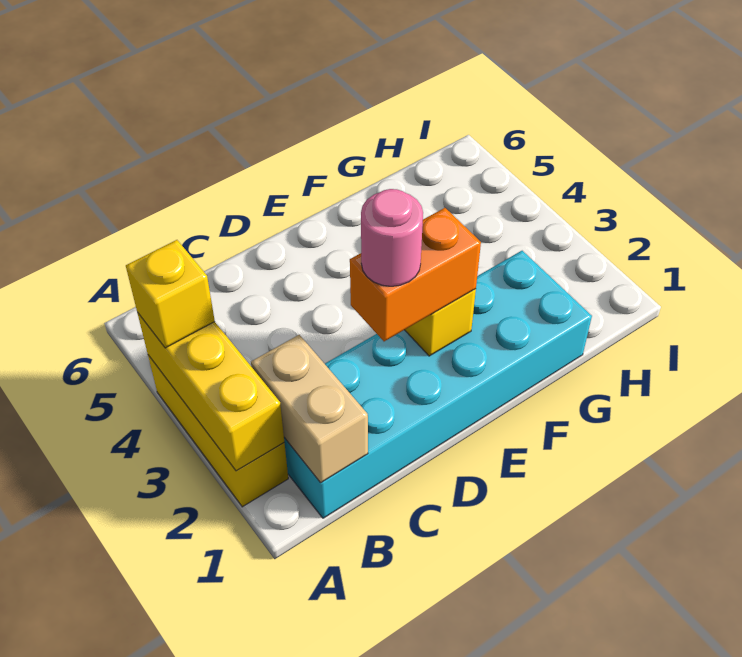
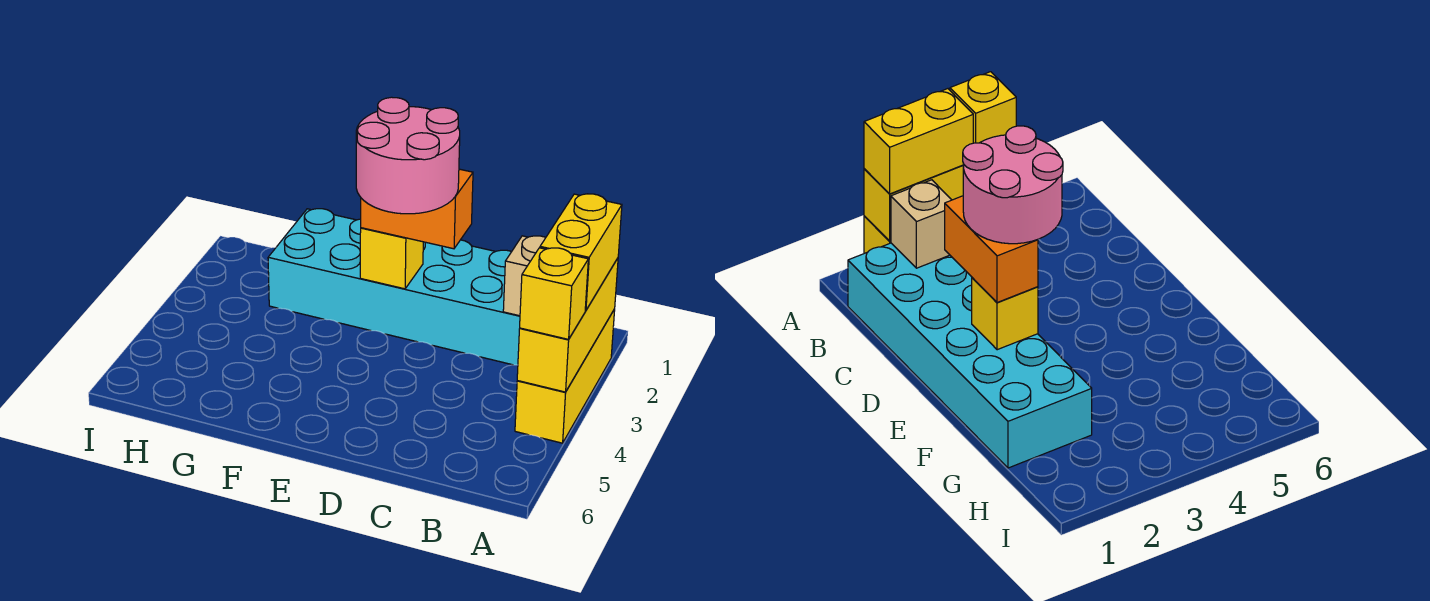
none -> yellow 1x2 brick [540,194,622,311]
tan 1x2 brick [251,335,368,483] -> tan 1x1 brick [503,236,546,316]
pink 1x1 round brick [361,189,423,286] -> pink 2x2 round brick [356,97,460,214]

